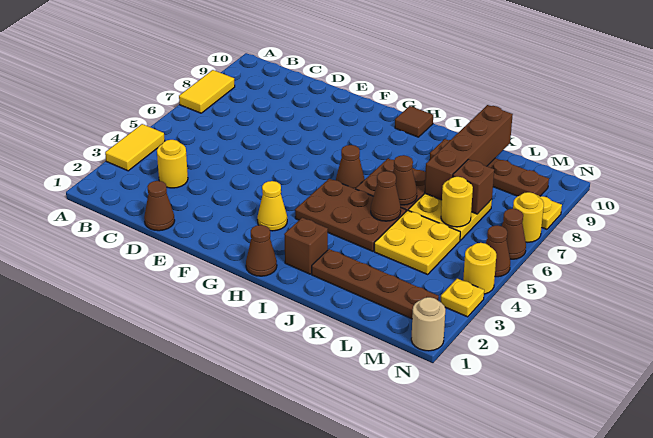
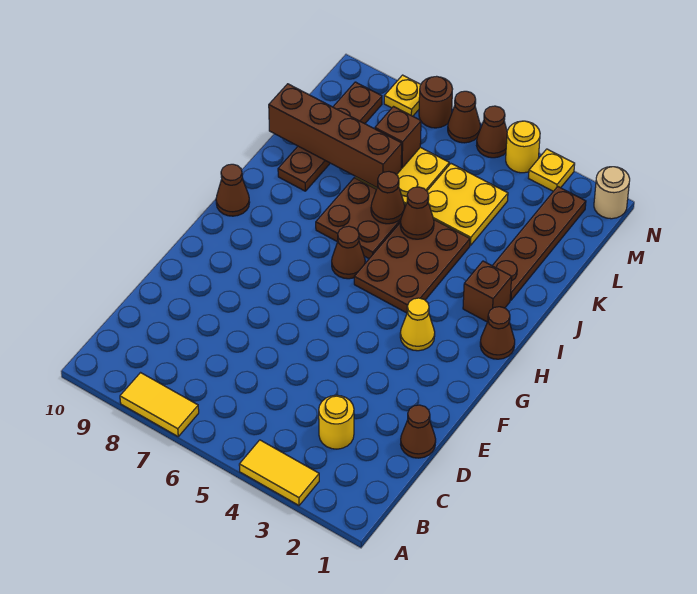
brown 1x1 tile [395,106,433,137] -> brown 1x1 cone [216,164,250,216]
yellow 1x1 round brick [441,177,473,227] -> none
yellow 1x1 round brick [513,192,544,242] -> brown 1x1 round brick [419,76,452,128]

